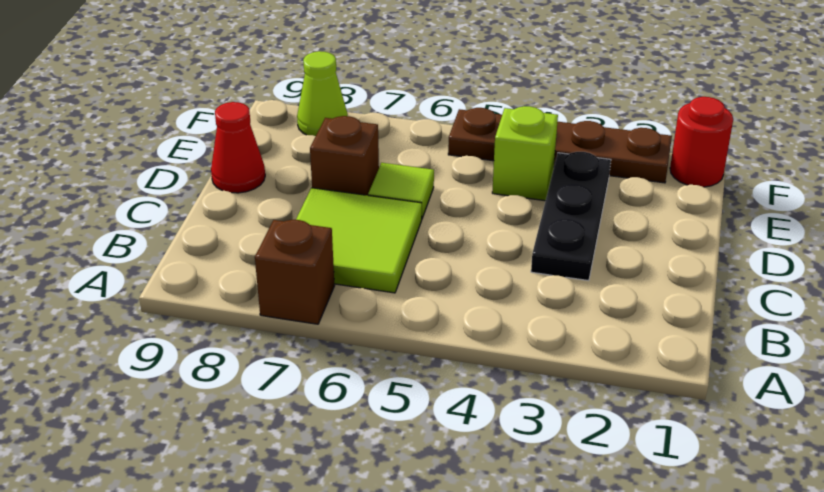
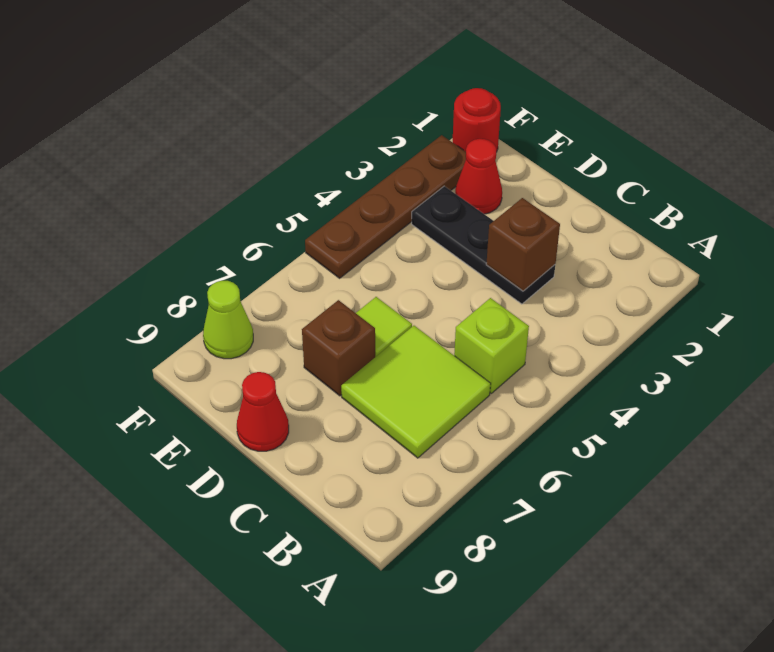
brown 1x1 brick [255,220,334,324] -> brown 1x1 brick moved to [486,198,560,291]
none -> red 1x1 cone [455,139,502,214]
lime 1x1 brick [492,106,558,201] -> lime 1x1 brick moved to [454,298,529,393]

